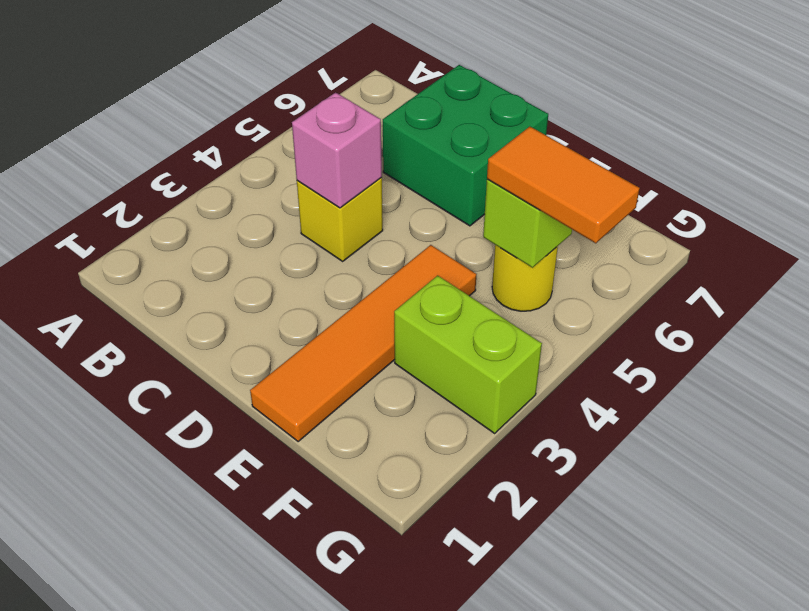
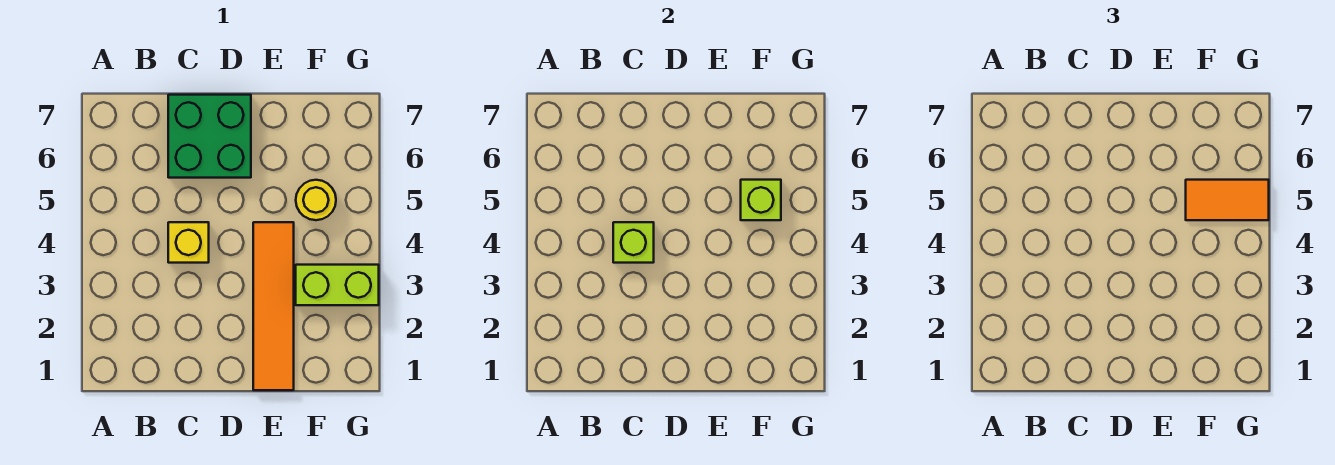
pink 1x1 brick [292,92,382,208] -> lime 1x1 brick [613,222,654,263]

